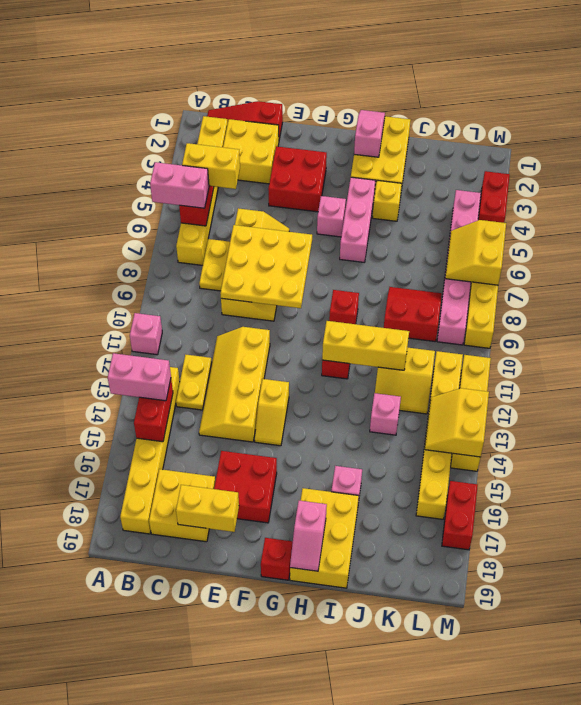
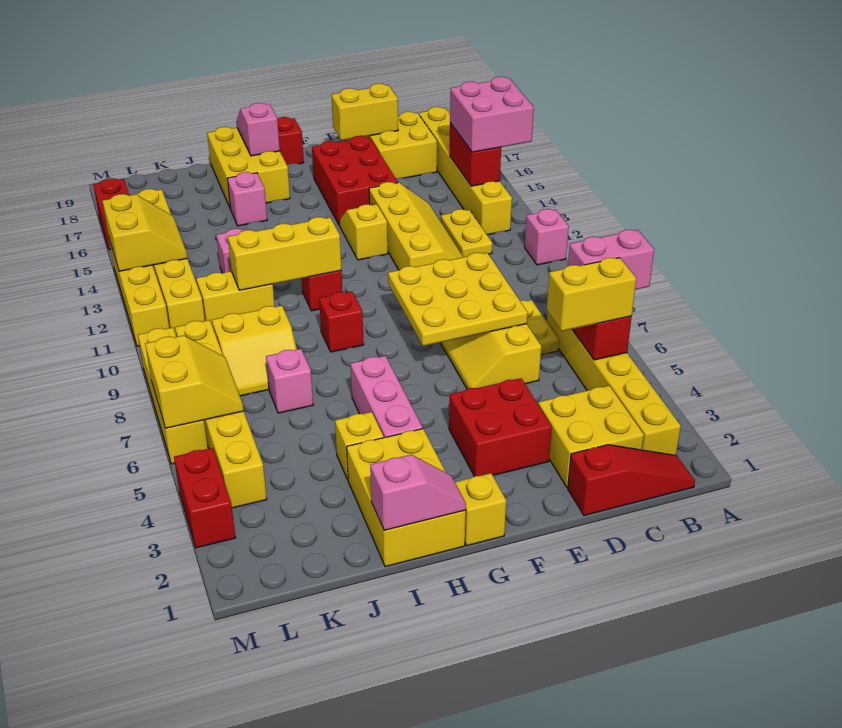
pink 1x2 brick [108,353,171,401] -> pink 2x2 brick [450,77,534,152]
red 2x2 brick [214,451,277,523] -> red 2x3 brick [312,136,398,224]
none -> yellow 1x1 brick [455,473,506,546]
pink 1x1 brick [317,196,346,237] -> pink 1x1 brick moved to [266,349,313,413]
pink 1x2 slope [354,110,385,157] -> pink 1x2 slope turned to [370,455,466,530]
red 2x2 slope [384,287,442,342] -> yellow 2x2 slope [212,306,297,396]
pink 1x6 brick [437,190,481,345] -> yellow 1x6 brick [175,320,267,508]

